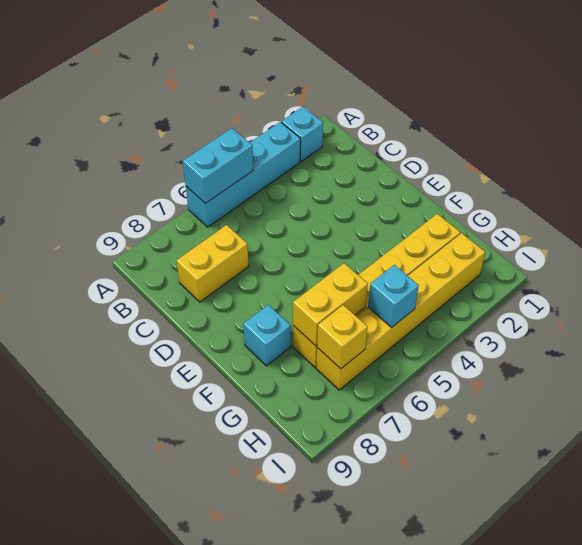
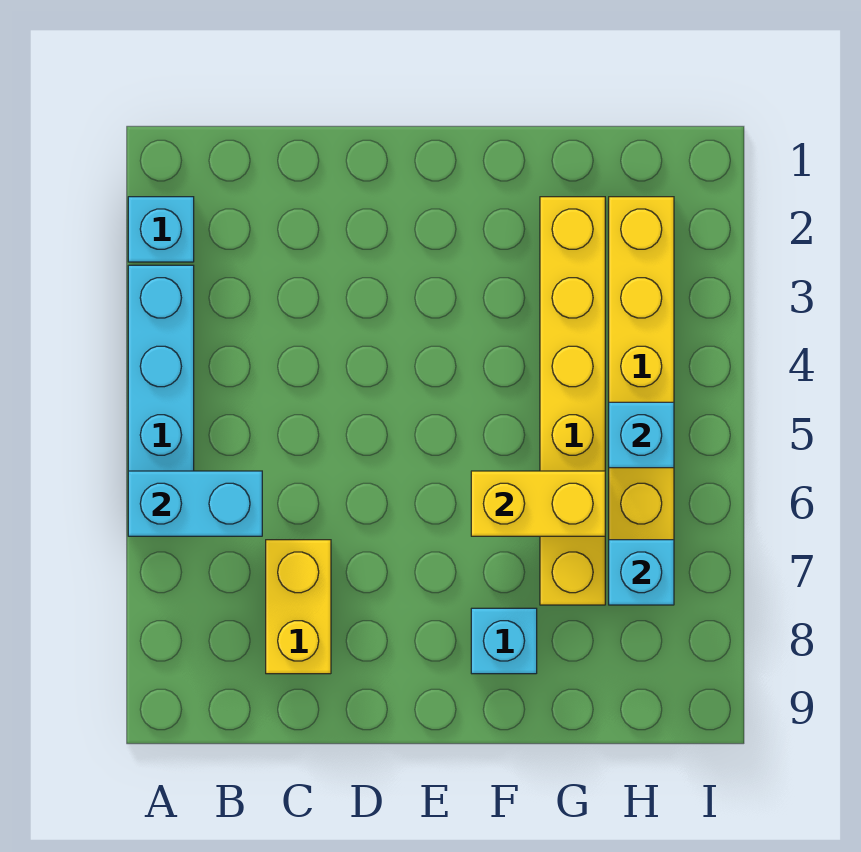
cyan 1x2 brick [183,128,253,203] -> cyan 1x2 brick turned to [128,471,262,536]
yellow 1x2 brick [293,263,368,346] -> yellow 1x2 brick turned to [471,471,605,536]
yellow 1x1 brick [317,305,367,369] -> cyan 1x1 brick [609,540,674,605]

